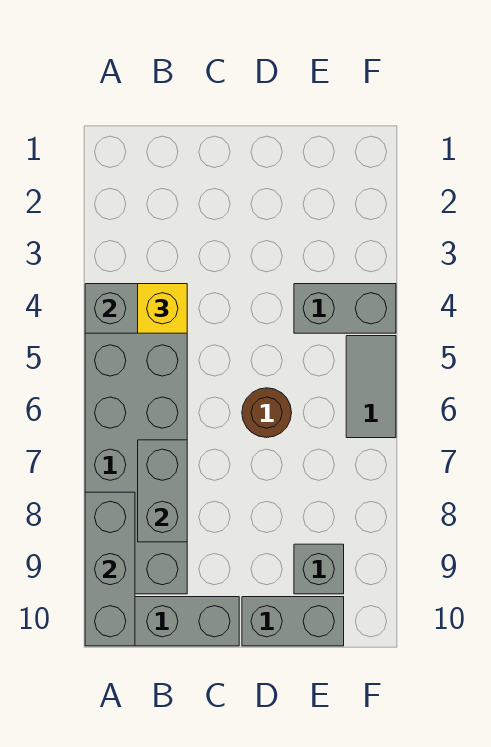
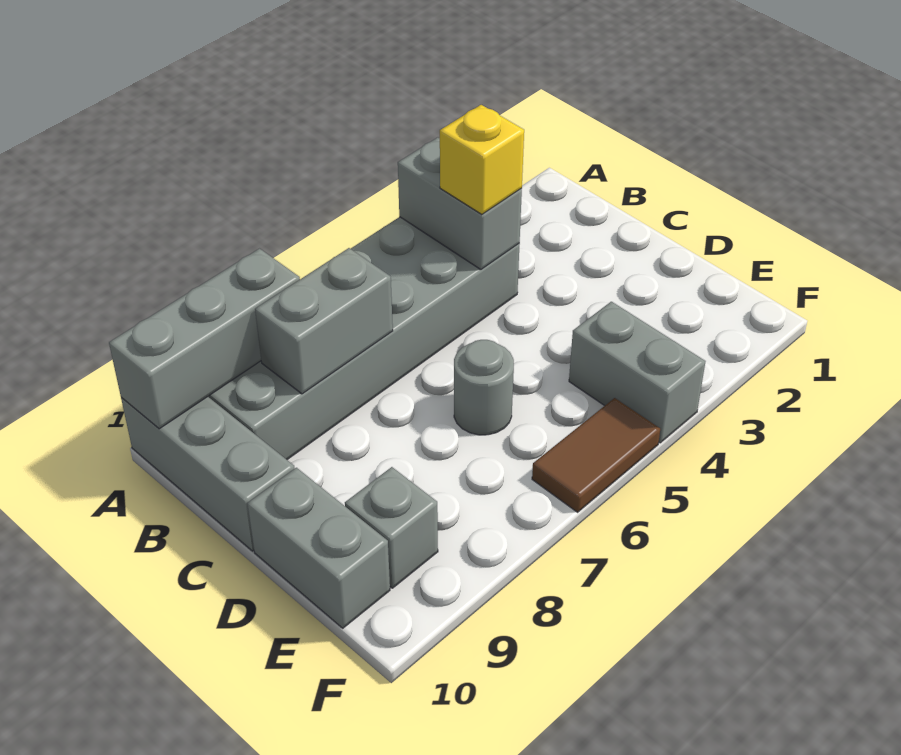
brown 1x1 round brick [242,388,292,438] -> grey 1x1 round brick [454,340,514,435]
grey 1x2 tile [346,336,396,438] -> brown 1x2 tile [532,398,660,512]

